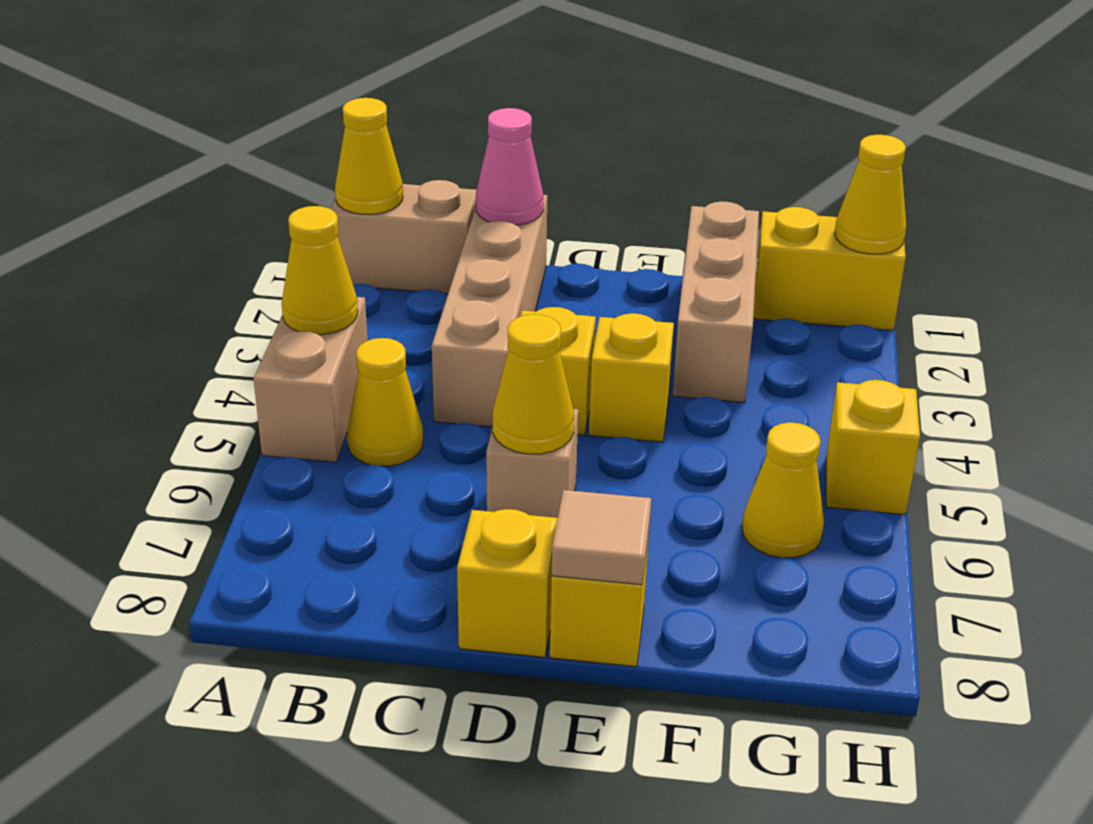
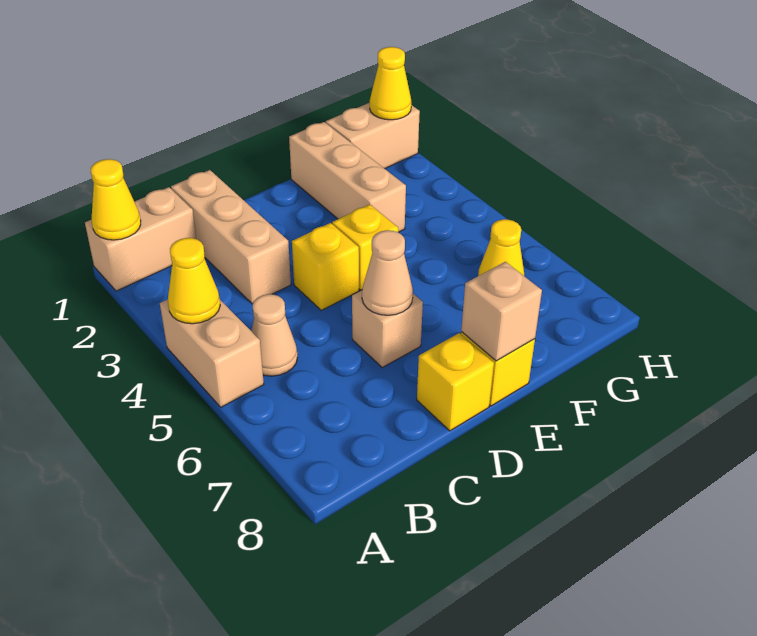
yellow 1x1 cone [347,338,423,466] -> tan 1x1 cone [251,294,297,376]
tan 1x4 brick [432,195,547,427] -> tan 1x3 brick [171,170,291,304]
pink 1x1 cone [476,108,543,225] -> none
yellow 1x1 cone [493,314,574,454] -> tan 1x1 cone [362,230,413,315]
tan 1x1 tile [552,490,651,585] -> tan 1x1 brick [461,262,542,361]
yellow 1x2 brick [753,207,906,330] -> tan 1x2 brick [326,103,420,169]
yellow 1x1 brick [826,380,920,515] -> none

